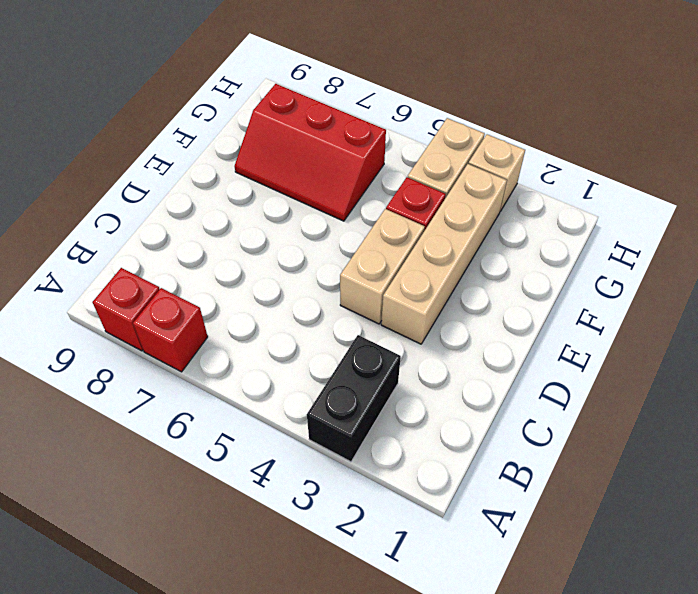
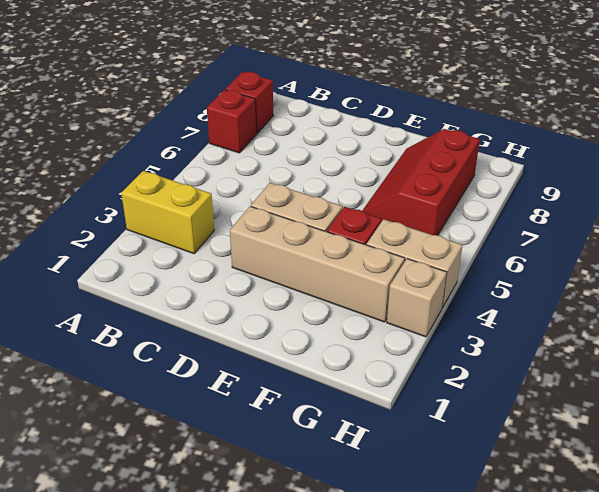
black 1x2 brick [307,335,401,462] -> yellow 1x2 brick [121,171,214,254]

